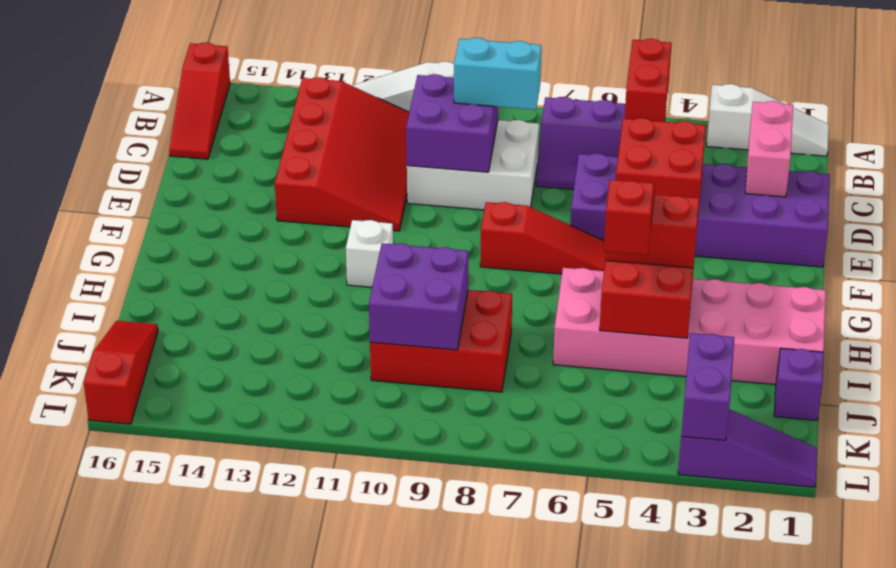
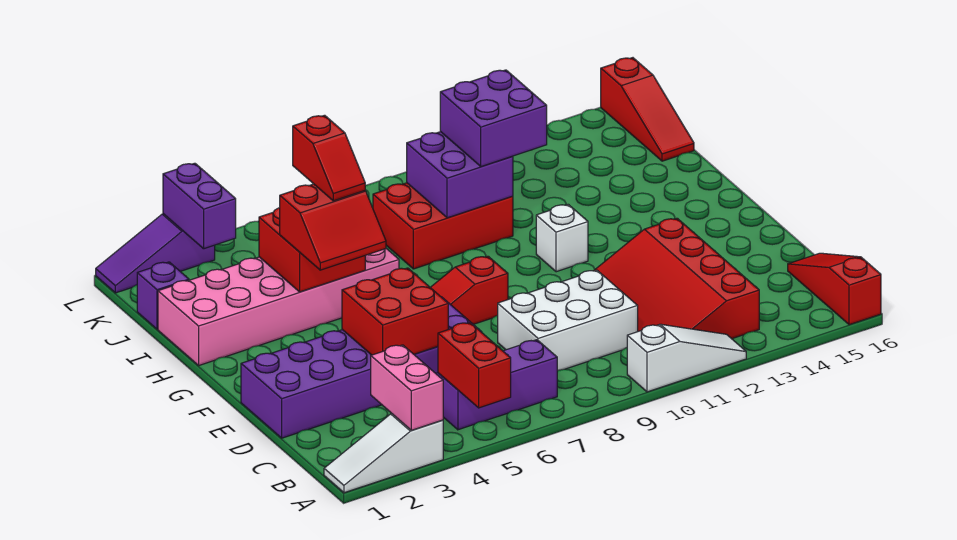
pink 1x2 brick [745,101,793,197] -> pink 1x2 brick moved to [371,345,443,430]
cyan 1x2 brick [454,38,541,110] -> none
purple 2x2 brick [406,74,498,172] -> purple 2x2 brick moved to [440,70,547,167]

